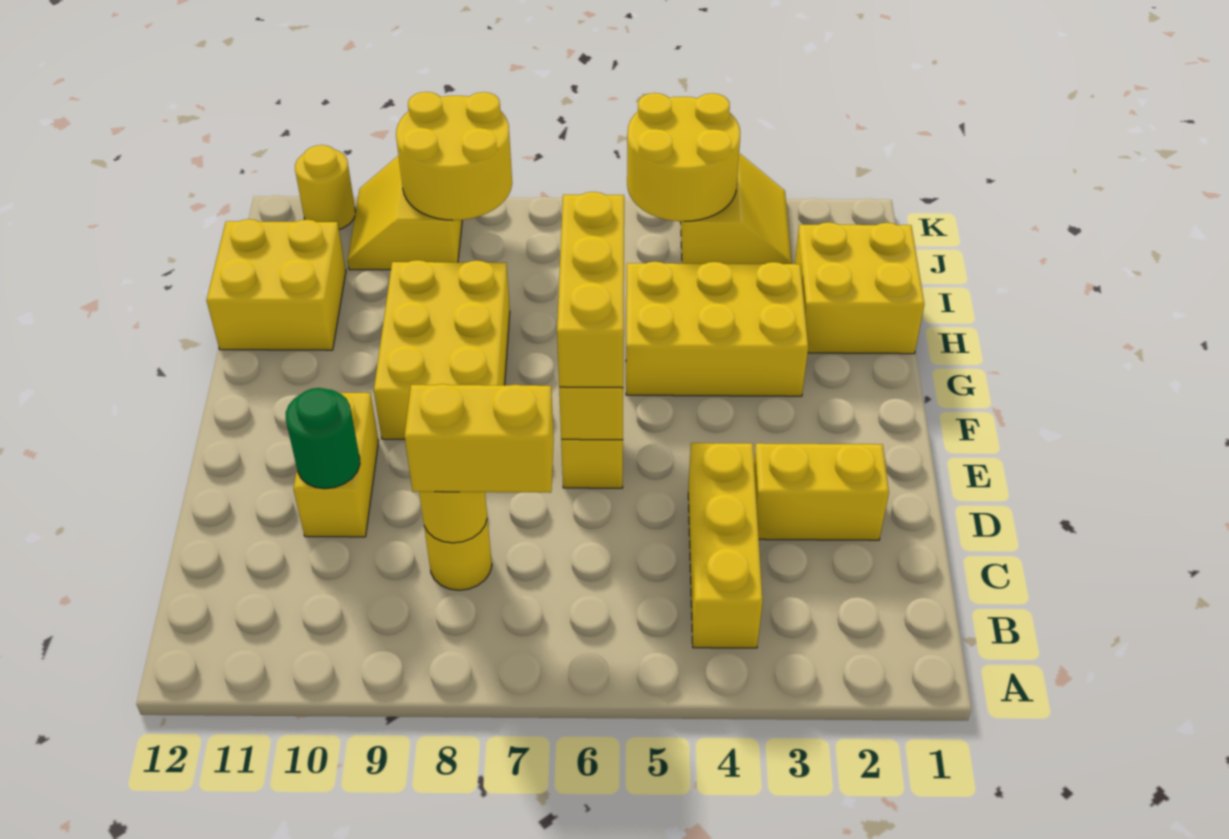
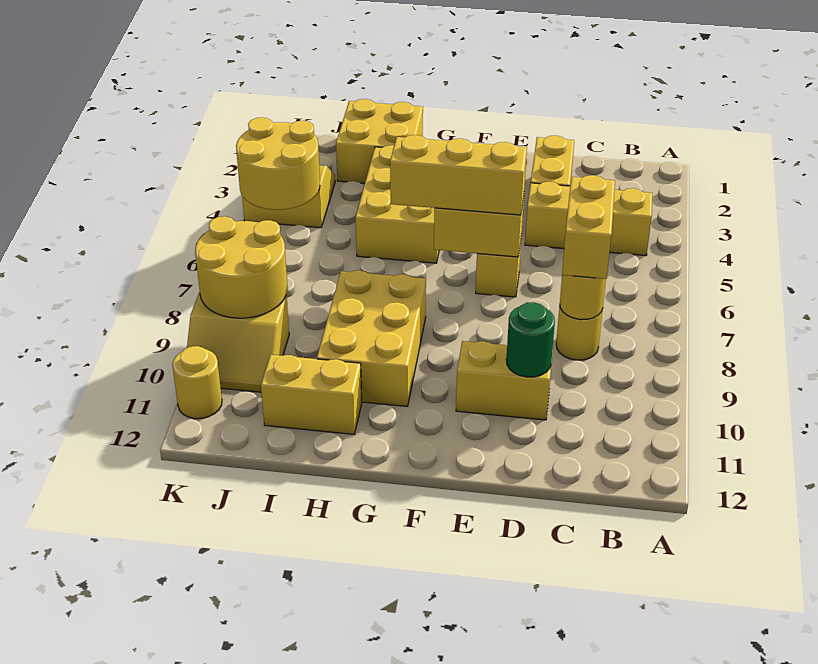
yellow 2x3 brick [374,260,510,439] -> yellow 2x3 brick turned to [317,270,426,406]
yellow 2x2 brick [207,219,346,350] -> yellow 1x2 brick [261,355,362,434]

